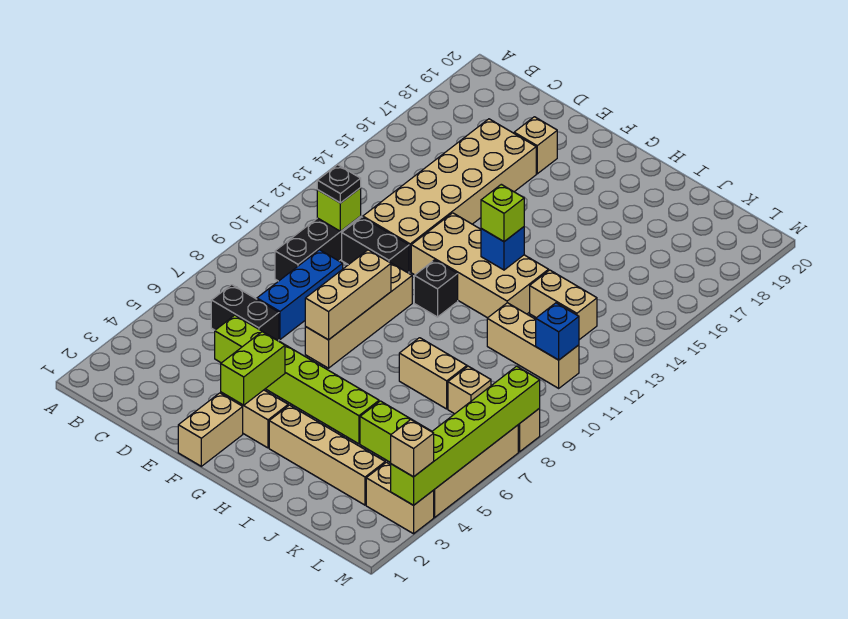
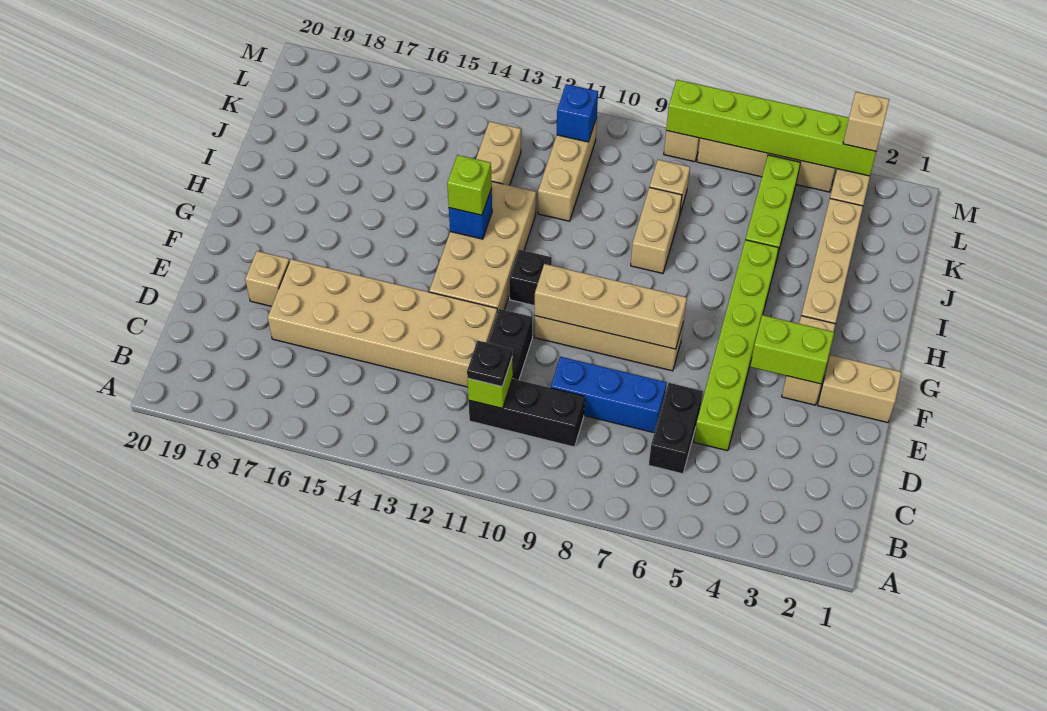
tan 1x3 brick [305,250,391,340] -> tan 1x4 brick [535,264,687,349]

